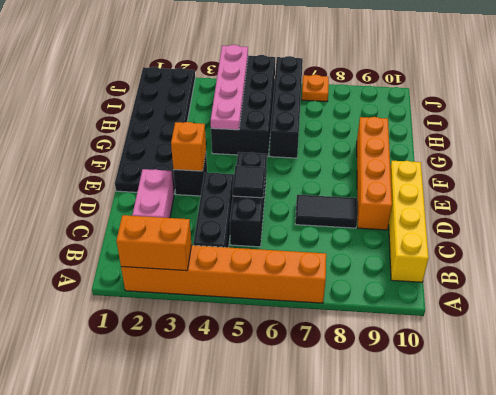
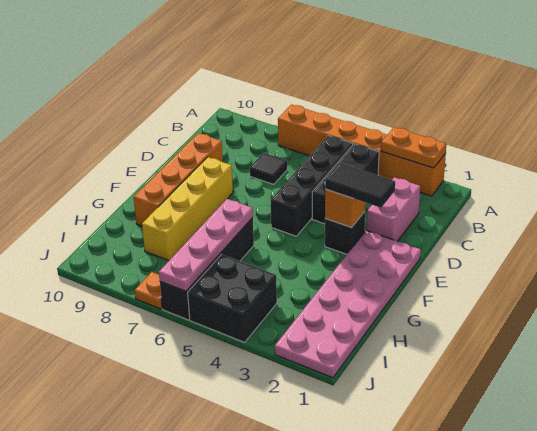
orange 1x2 brick [116,215,191,271] -> orange 1x2 plate [381,127,446,168]
yellow 1x4 brick [389,161,429,282] -> yellow 1x4 brick moved to [142,157,233,261]
black 1x3 brick [230,152,267,247] -> black 1x4 brick [271,136,353,236]
black 1x1 tile [233,166,265,198] -> black 1x1 tile moved to [250,153,287,184]
black 1x2 tile [295,195,357,228] -> black 1x2 tile moved to [325,163,395,208]
black 2x6 plate [115,67,195,193] -> pink 2x6 plate [275,230,421,378]
black 2x4 brick [211,55,275,157] -> black 2x2 brick [188,255,277,342]
pink 1x4 plate [211,45,248,130] -> pink 1x4 plate moved to [159,199,253,291]

